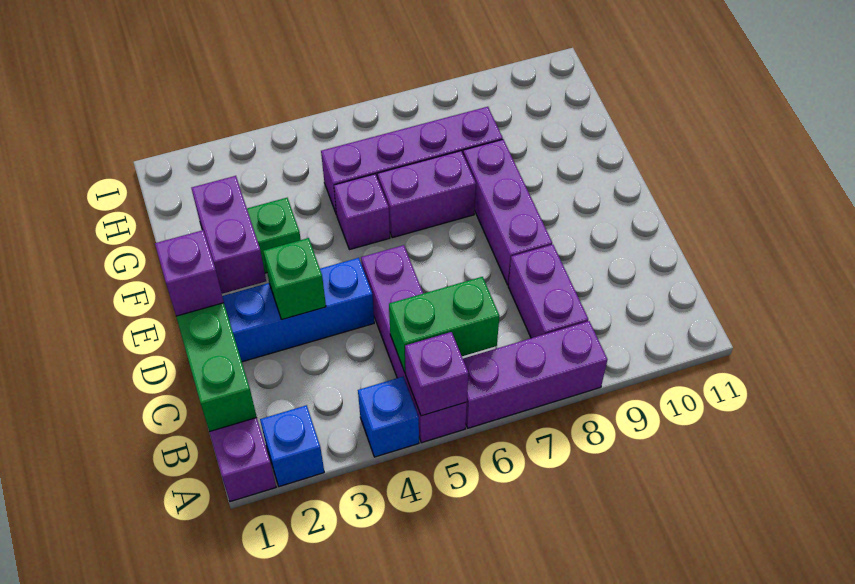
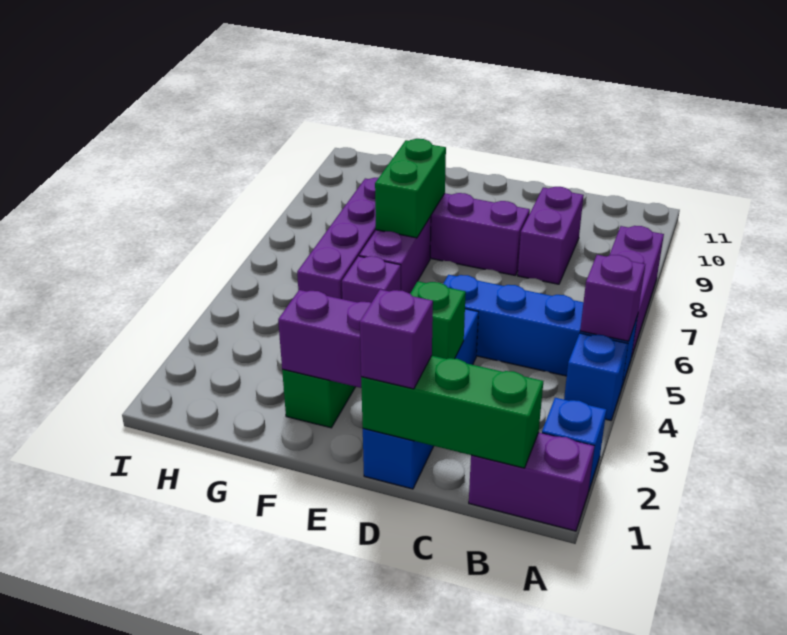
purple 1x4 brick [361,245,467,443] -> blue 1x4 brick [443,275,638,386]
green 1x2 brick [389,277,499,373] -> green 1x2 brick moved to [375,139,446,238]
purple 1x2 brick [508,245,588,338] -> purple 1x2 brick turned to [518,187,584,284]

